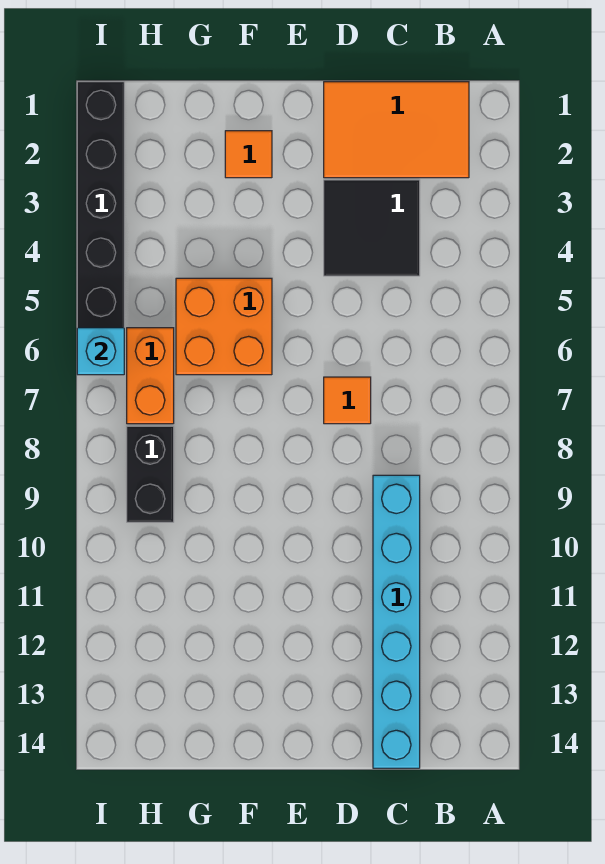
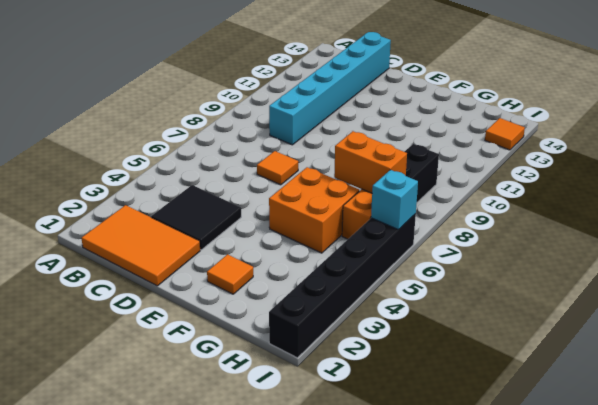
none -> orange 1x2 brick [334,131,407,193]
none -> orange 1x1 tile [485,118,525,150]

